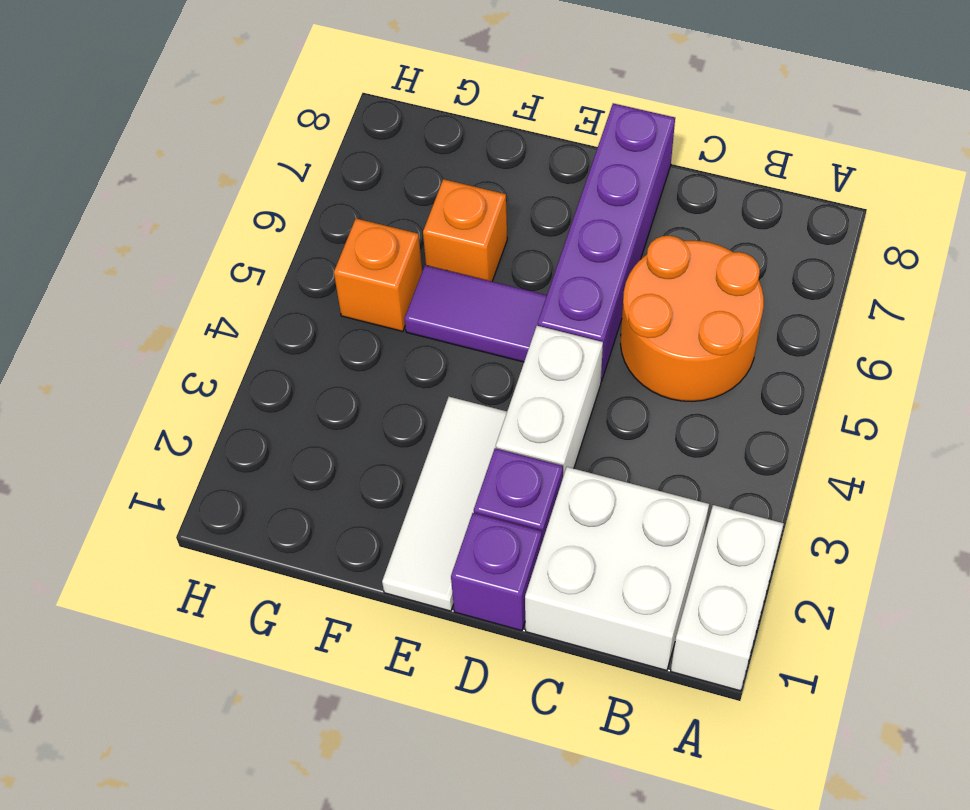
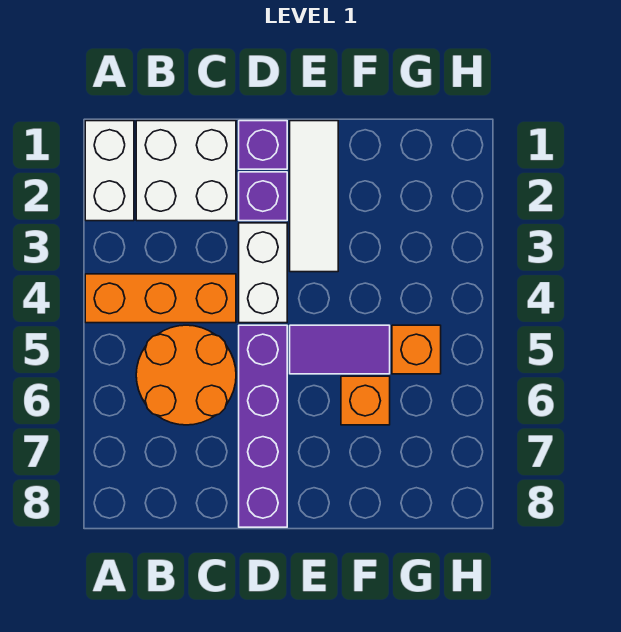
none -> orange 1x3 brick [85,274,236,323]

